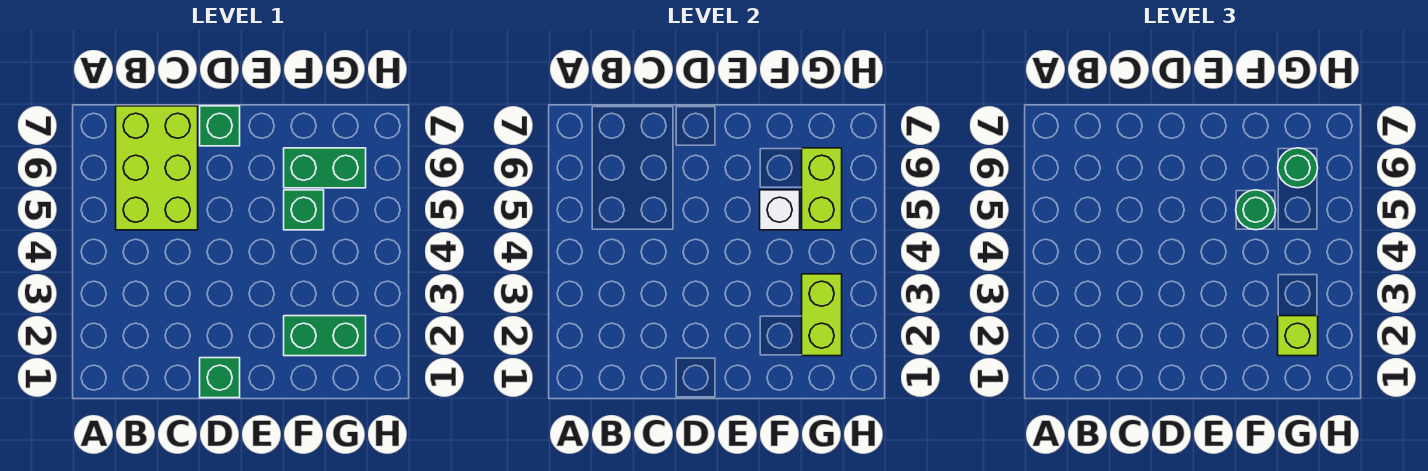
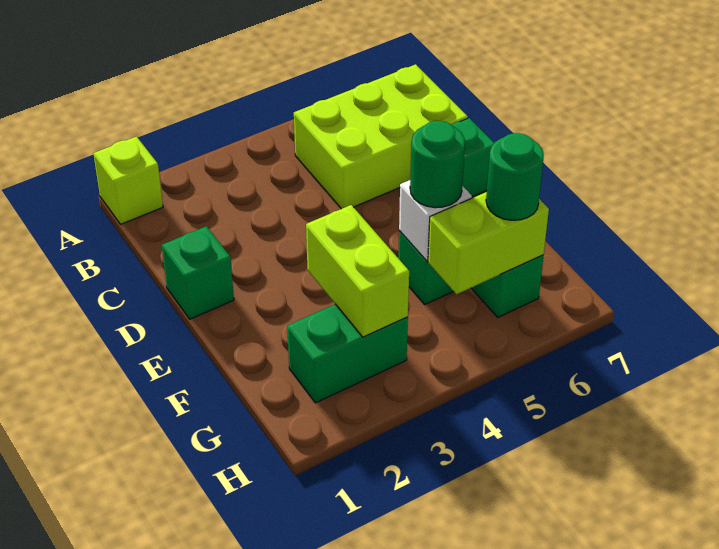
green 1x2 brick [284,316,366,356] -> green 1x2 brick turned to [287,304,408,403]
lime 1x2 brick [802,274,842,356] -> lime 1x2 brick turned to [306,205,409,337]
lime 1x1 brick [1278,316,1318,356] -> lime 1x1 brick moved to [93,137,163,224]

